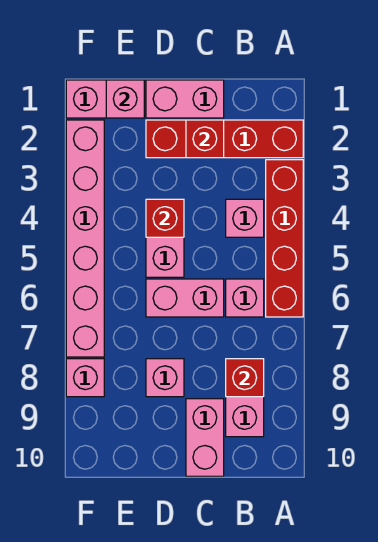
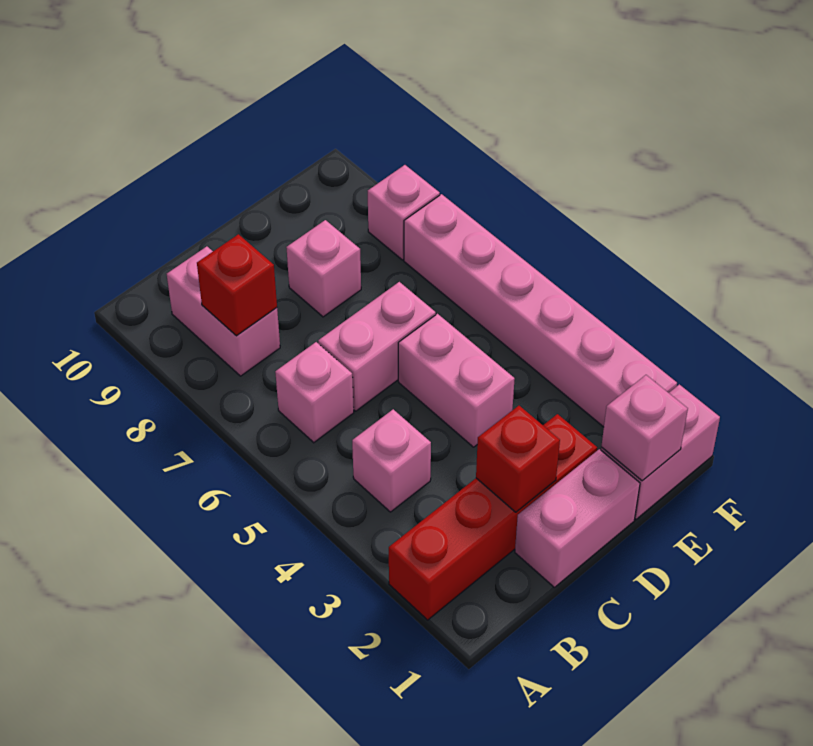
red 1x4 brick [266,160,303,317] -> none
pink 1x2 brick [186,399,224,476] -> none
red 1x1 brick [146,199,184,237] -> none

